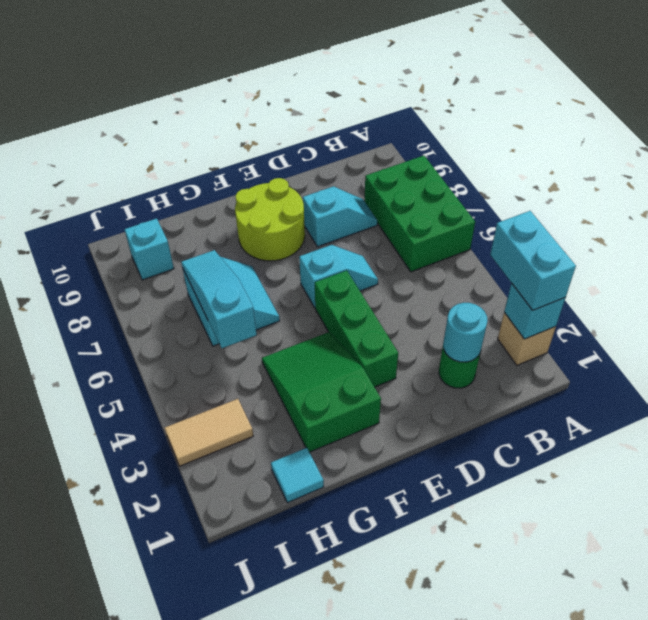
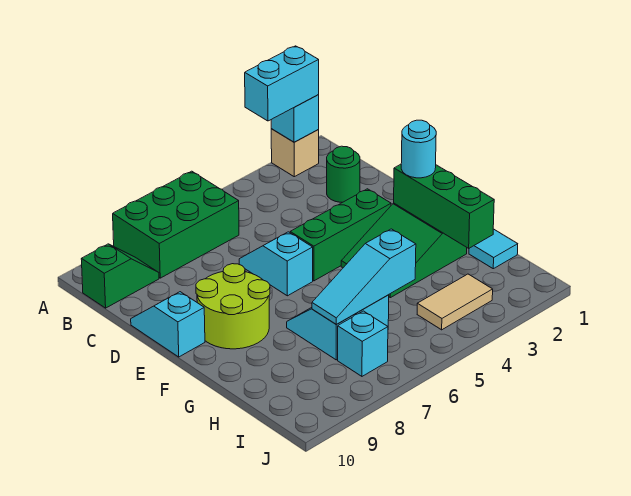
none -> green 1x2 slope [81,244,159,308]
cyan 1x1 round brick [443,302,488,362] -> cyan 1x1 round brick moved to [401,120,436,178]
cyan 1x2 slope [303,186,377,247] -> cyan 1x2 slope moved to [131,292,205,357]
none -> green 1x3 brick [394,164,494,248]
tan 1x2 tile [165,399,253,466] -> tan 1x2 tile turned to [417,274,493,330]
cyan 1x1 brick [124,218,174,280] -> cyan 1x1 brick moved to [338,311,388,376]

